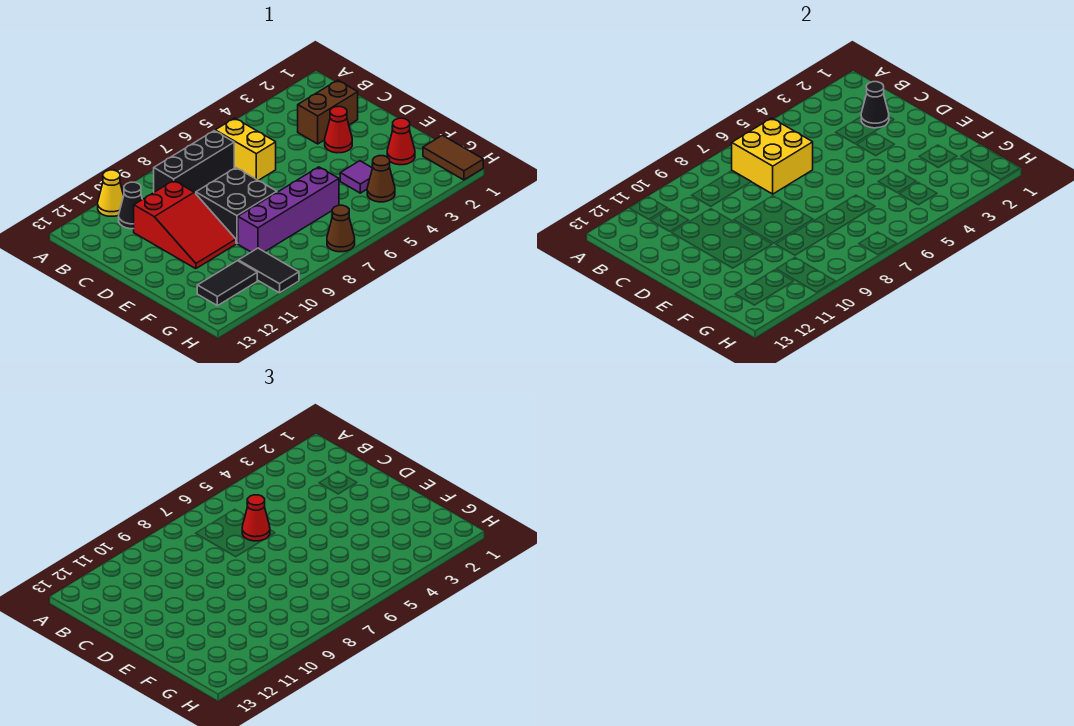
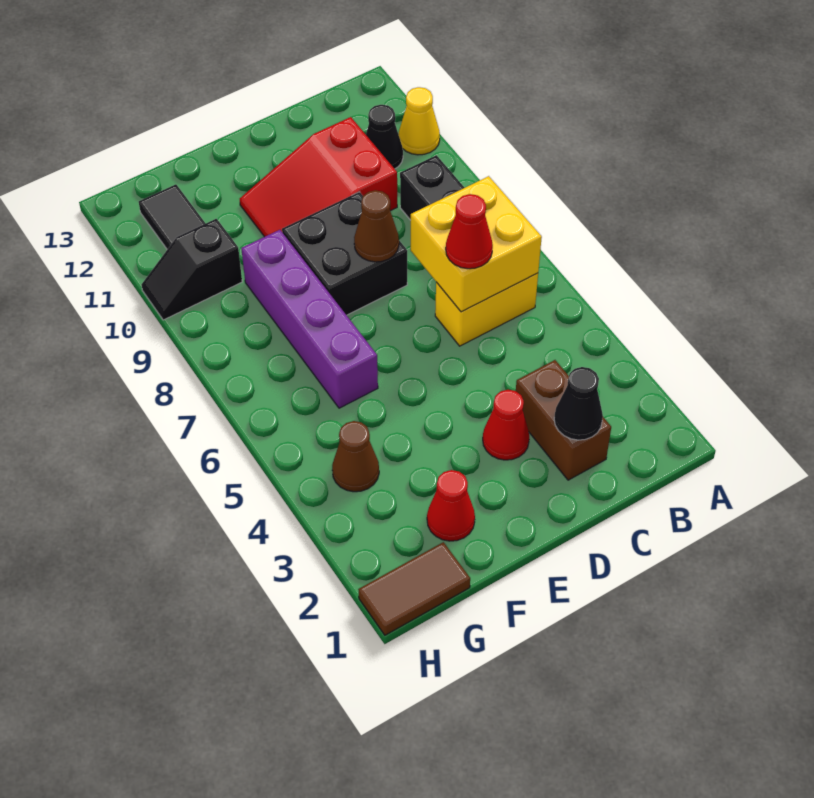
purple 1x1 tile [340,161,372,193] -> none
black 1x2 tile [238,248,299,293] -> black 1x2 slope [141,219,242,320]
brown 1x1 cone [327,205,355,252] -> brown 1x1 cone moved to [354,190,399,262]

